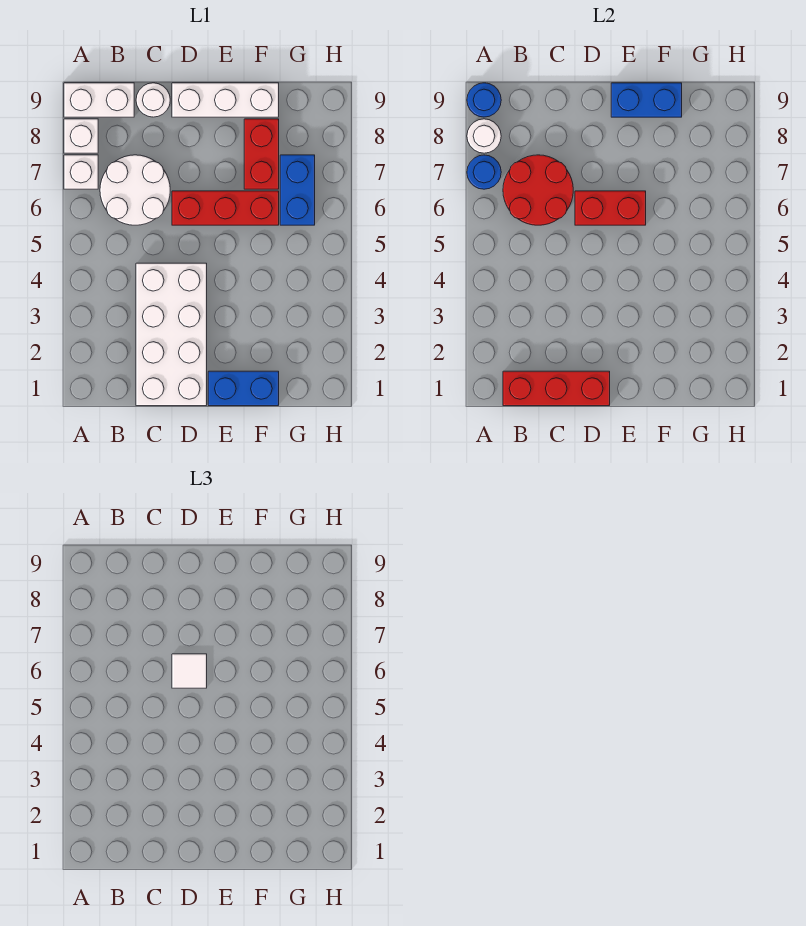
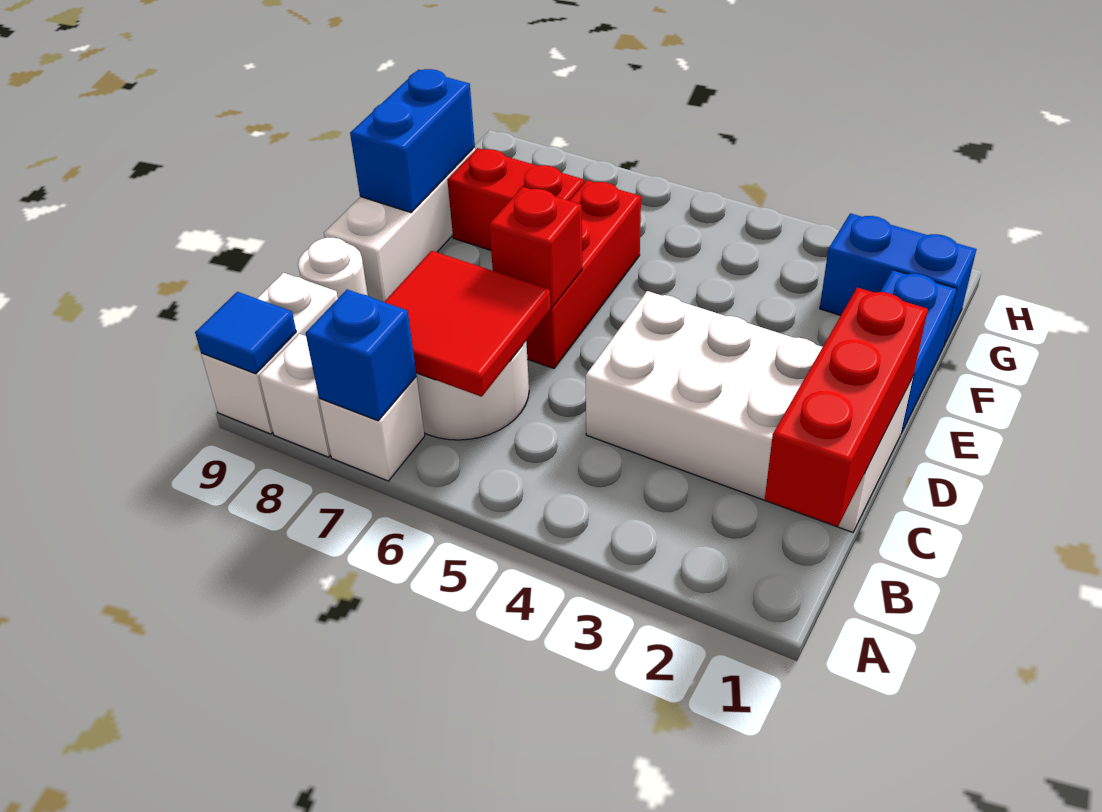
blue 1x1 round brick [467,155,501,189] -> blue 1x1 brick [306,290,416,421]
white 1x1 round brick [467,119,501,153] -> none
blue 1x1 round brick [467,83,501,117] -> blue 1x1 tile [195,292,296,374]
red 2x2 round brick [503,155,573,225] -> red 2x2 tile [385,251,550,397]
red 1x2 brick [575,191,646,225] -> red 1x1 brick [489,187,582,308]
white 1x1 tile [172,654,207,688] -> none
blue 1x2 brick [280,155,315,225] -> blue 1x2 brick moved to [820,213,976,347]

